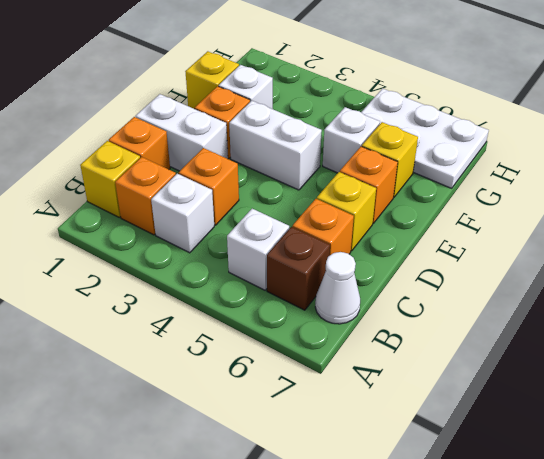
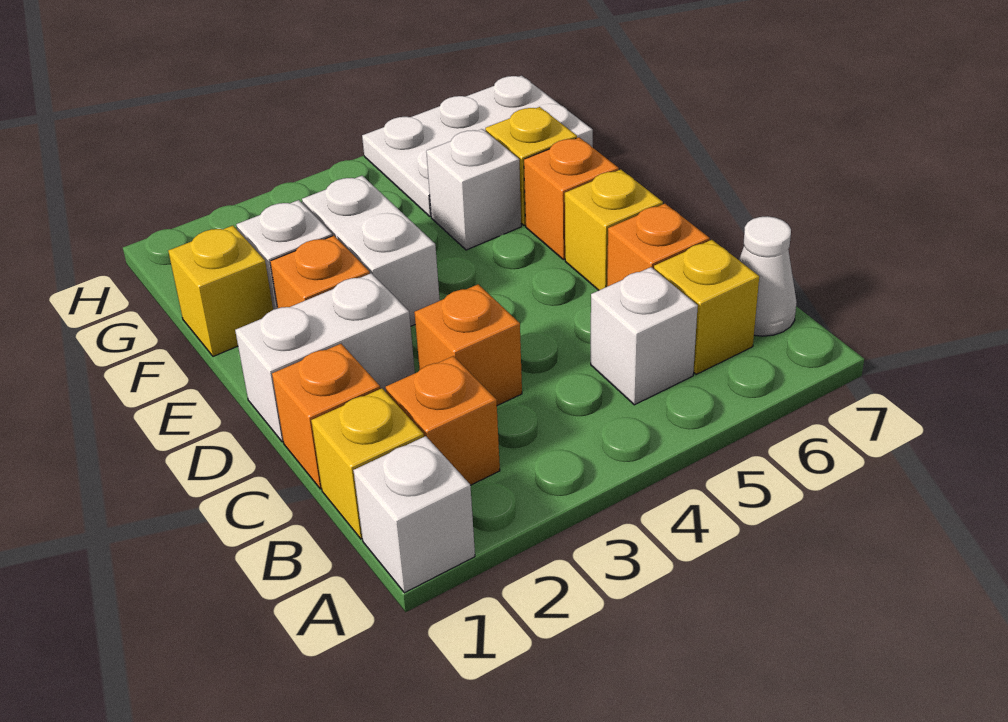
white 1x1 brick [151,174,214,253] -> white 1x1 brick moved to [353,436,475,593]
brown 1x1 brick [267,227,330,310] -> yellow 1x1 brick [654,240,759,374]
white 1x2 brick [229,101,322,190] -> white 1x2 brick turned to [302,176,440,326]

